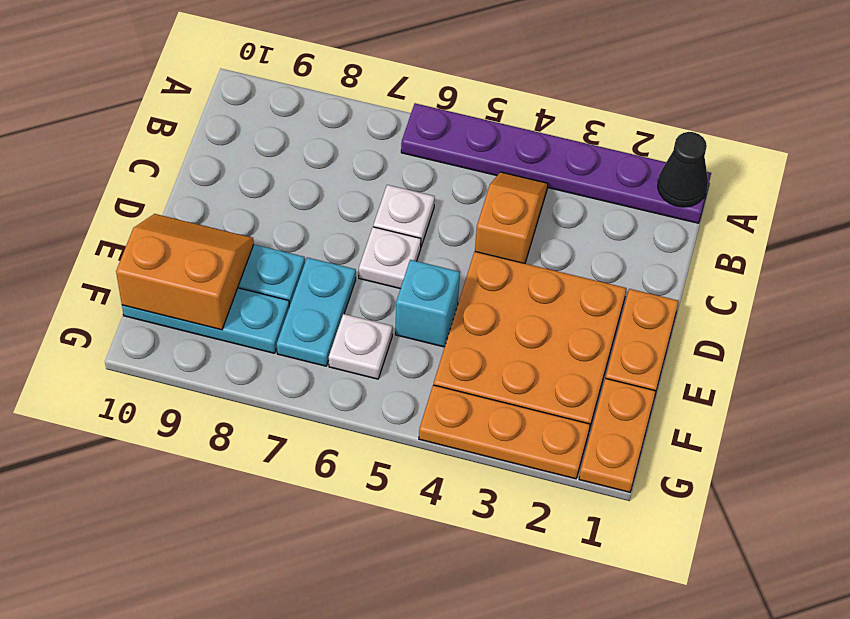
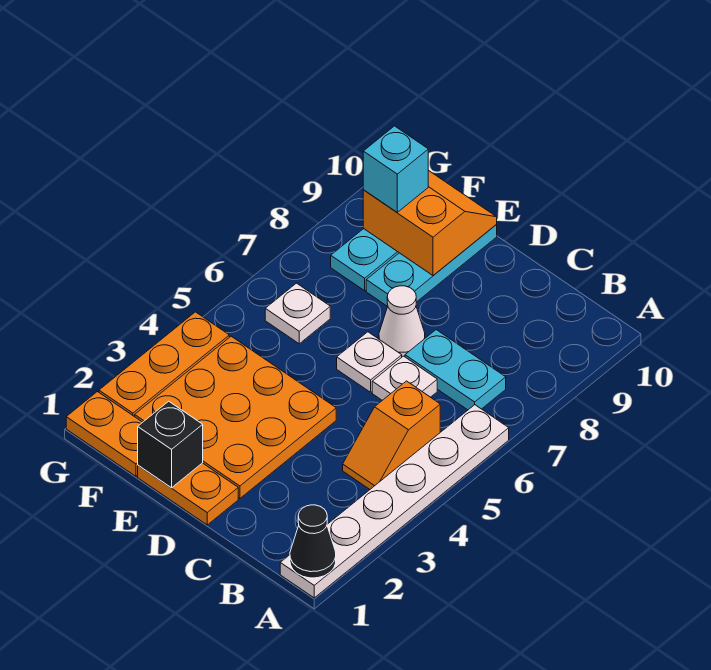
purple 1x6 plate [401,103,711,223] -> white 1x6 plate [280,405,509,598]
orange 1x2 slope [475,172,548,263] -> orange 1x2 slope turned to [343,381,440,489]
none -> white 1x1 cone [379,286,425,357]
none -> black 1x1 brick [138,401,203,488]
cyan 1x1 brick [395,260,460,347] -> cyan 1x1 brick moved to [363,126,428,212]
cyan 1x2 plate [277,257,356,366] -> cyan 1x2 plate moved to [405,330,506,410]
orange 2x2 slope [116,214,254,330] -> orange 2x2 slope turned to [363,170,497,275]

